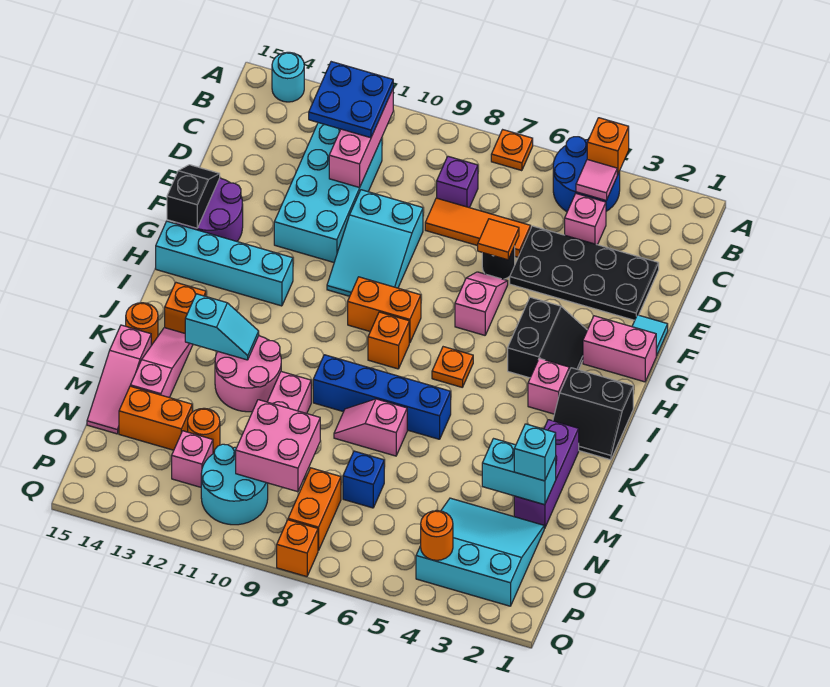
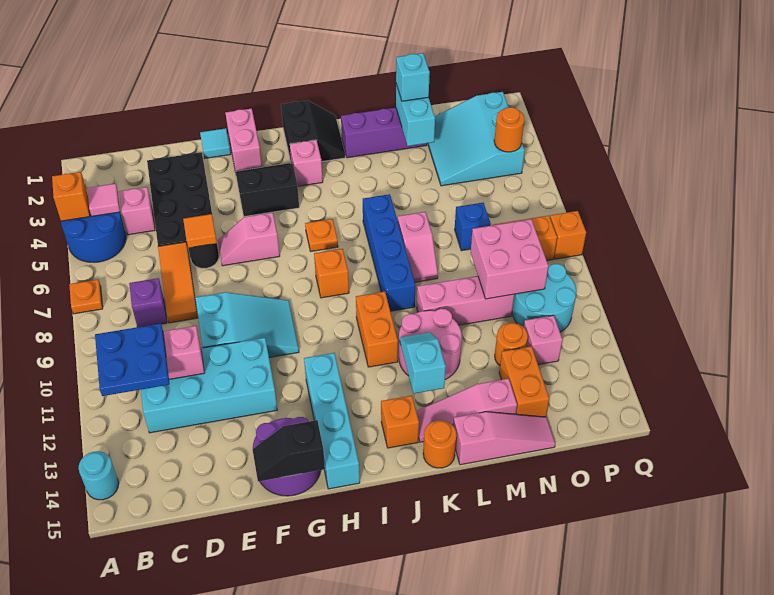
orange 1x2 brick [348,277,421,343] -> orange 1x2 brick moved to [356,292,398,367]

